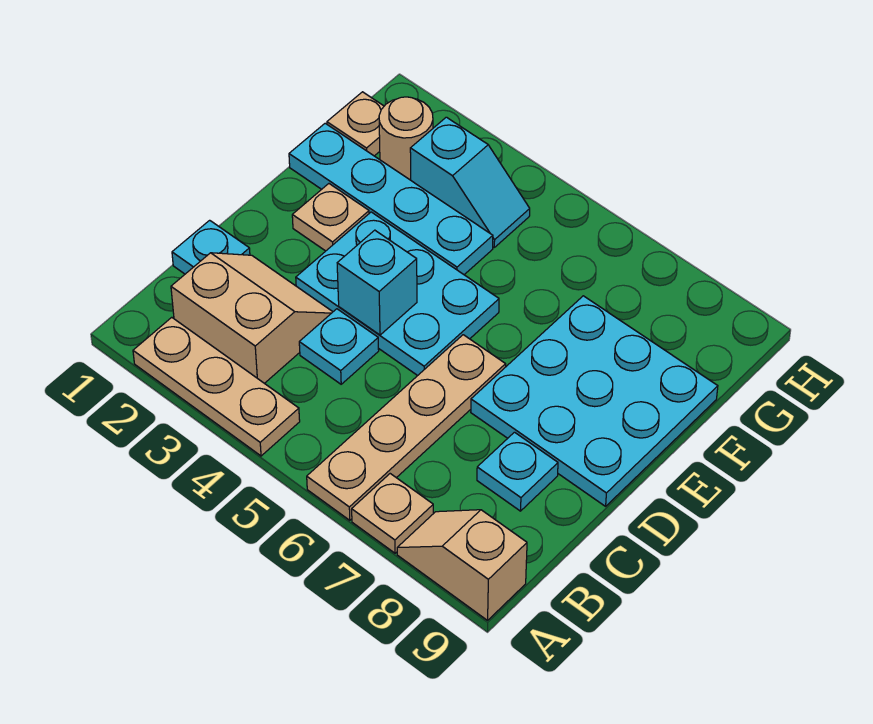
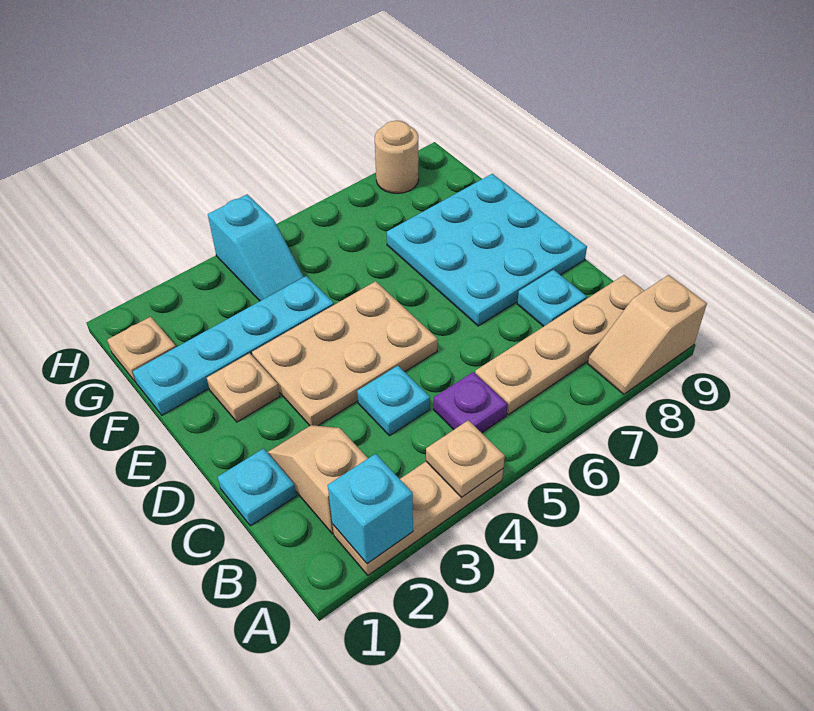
tan 1x4 plate [307,335,506,520] -> tan 1x4 plate turned to [475,275,645,415]
tan 1x1 plate [352,474,433,553] -> tan 1x1 plate moved to [426,420,505,497]
tan 2x2 slope [171,253,332,383] -> tan 1x2 slope [267,425,368,534]
none -> purple 1x1 plate [434,372,508,433]
cyan 2x3 plate [296,212,499,376] -> tan 2x3 plate [252,281,438,426]
cyan 1x1 brick [337,230,417,335] -> cyan 1x1 brick moved to [328,454,413,564]
tan 1x1 round brick [379,97,433,180] -> tan 1x1 round brick moved to [375,121,418,193]
cyan 1x2 slope [410,117,530,247] -> cyan 1x2 slope turned to [208,194,304,301]

